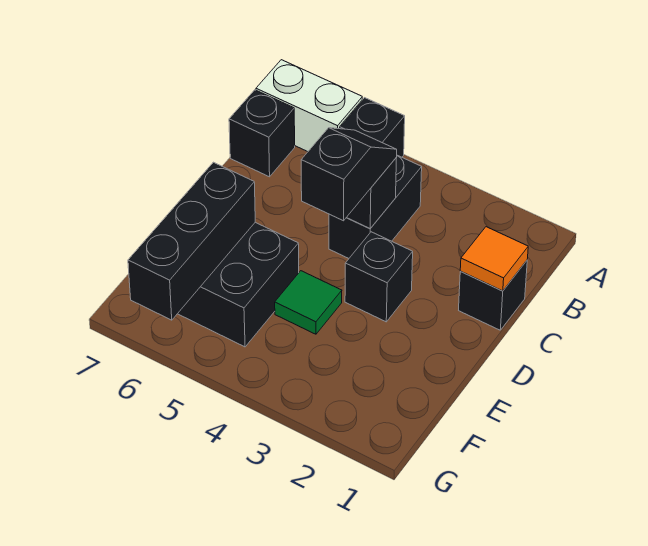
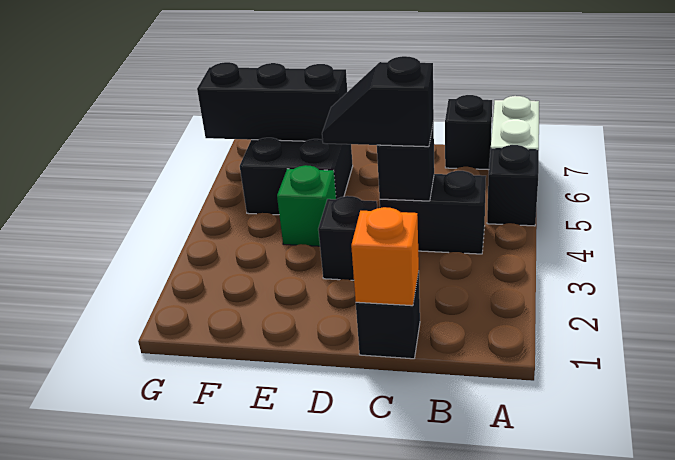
orange 1x1 tile [460,227,528,291] -> orange 1x1 brick [351,207,419,306]
black 1x2 slope [301,128,397,221] -> black 1x2 slope turned to [322,56,434,147]
green 1x1 tile [275,271,342,334] -> green 1x1 brick [277,165,336,246]

